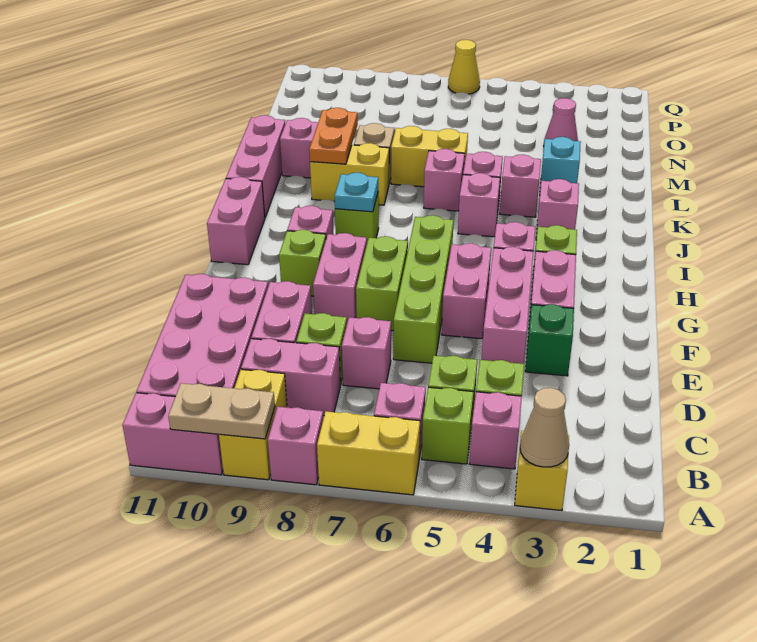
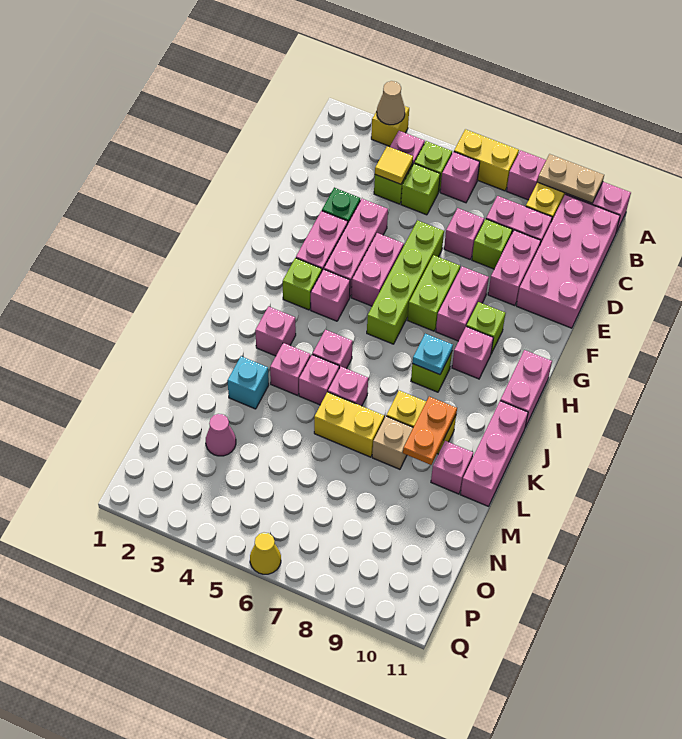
none -> yellow 1x1 tile [375,146,413,184]

